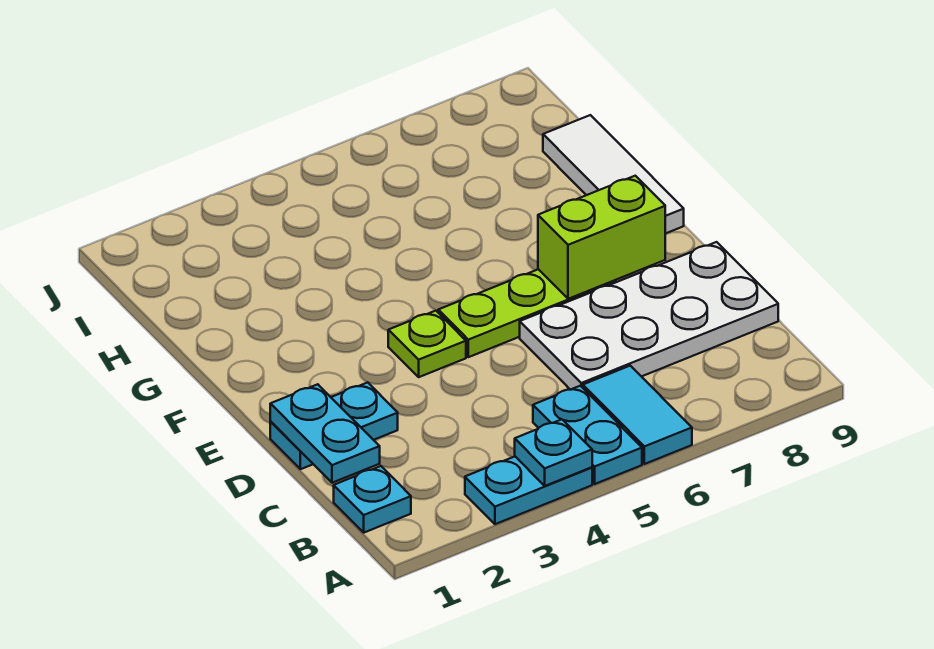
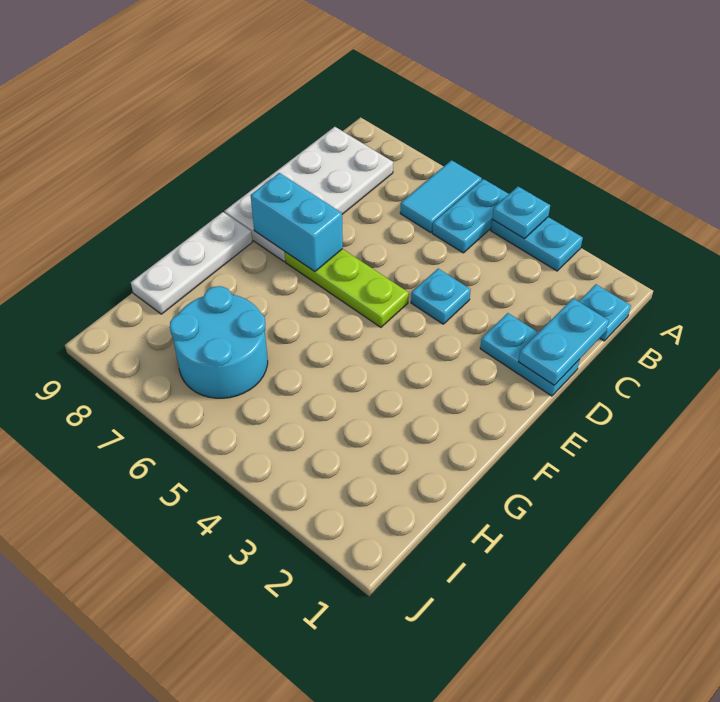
white 2x4 plate [520,242,778,390] -> white 2x4 plate turned to [224,127,393,261]
none -> cyan 1x1 plate [411,269,471,324]
lime 1x1 plate [388,311,466,377] -> none
lime 1x2 brick [538,176,665,299] -> cyan 1x2 brick [251,173,343,272]
white 1x3 tile [543,115,684,234] -> white 1x3 plate [131,212,252,314]
none -> cyan 2x2 round brick [170,286,268,398]

